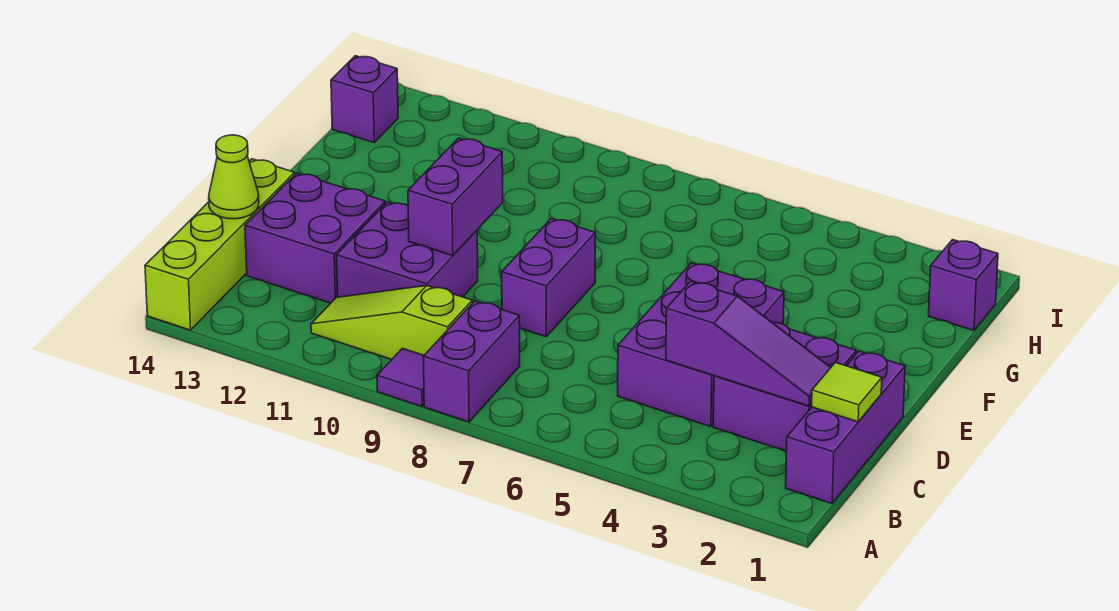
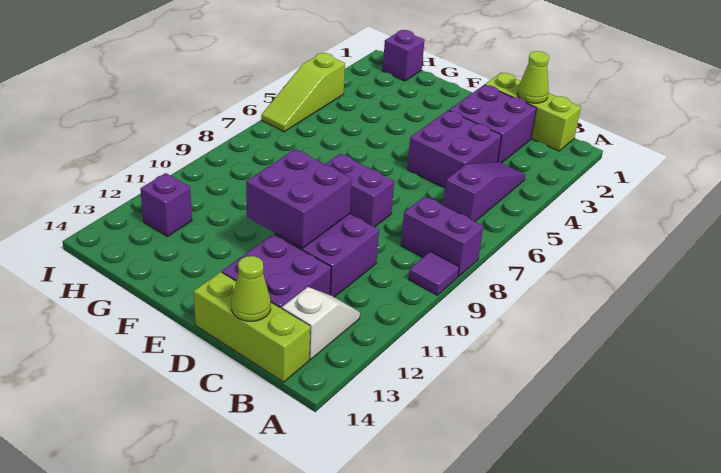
lime 1x4 brick [145,159,295,330] -> lime 1x3 brick [194,272,310,382]
purple 1x3 brick [786,351,905,503] -> lime 1x3 brick [485,73,581,151]
lime 1x3 slope [311,286,472,359] -> lime 1x3 slope moved to [261,53,345,132]
none -> white 1x2 slope [282,287,360,360]
lime 1x1 tile [812,362,882,422] -> lime 1x1 cone [517,51,549,103]
purple 1x3 slope [666,281,831,406] -> purple 1x3 slope moved to [443,162,525,221]
purple 2x3 brick [618,263,784,427] -> purple 2x2 brick [407,110,502,188]
purple 1x2 brick [408,138,503,256] -> purple 2x2 brick [246,149,352,248]
purple 1x1 brick [331,56,398,143] -> purple 1x1 brick moved to [140,173,192,236]

